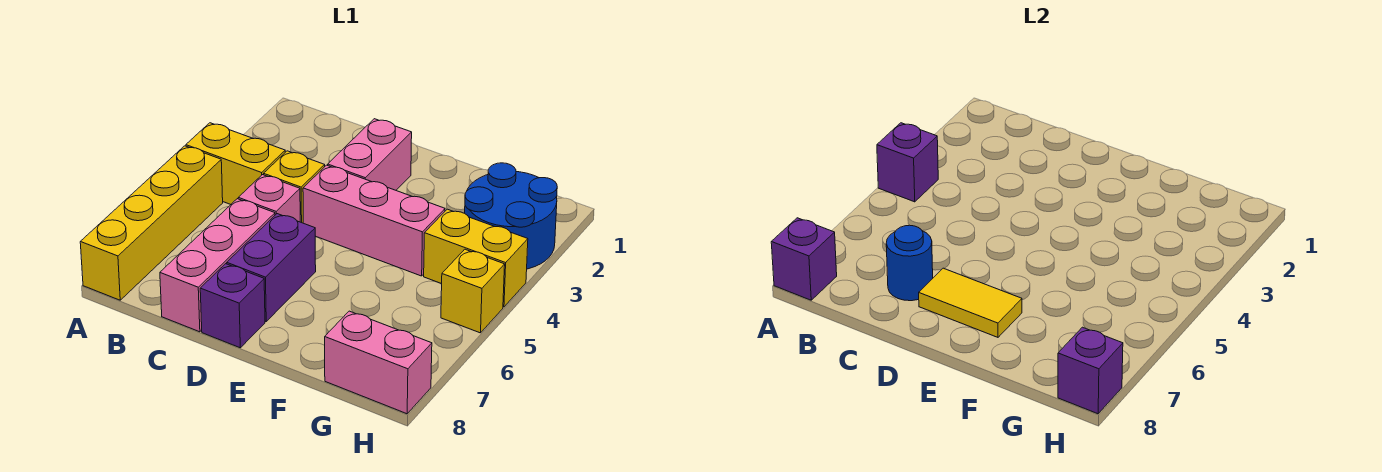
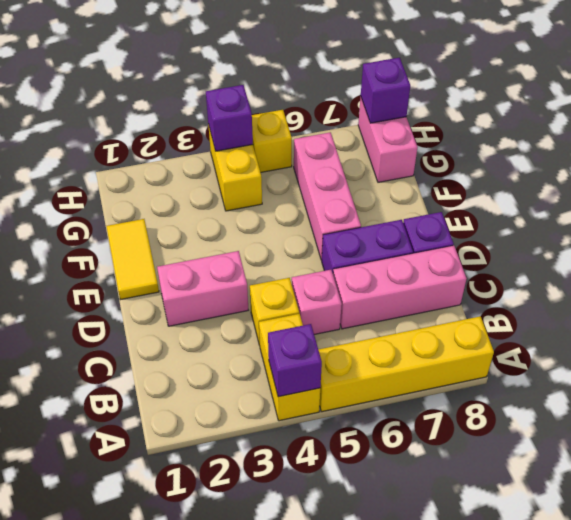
purple 1x1 brick [771,218,837,300] -> purple 1x1 brick moved to [206,85,253,151]
blue 1x1 round brick [886,225,933,301] -> none
pink 1x3 brick [303,165,445,276] -> pink 1x3 brick moved to [294,132,361,260]
yellow 1x2 tile [919,268,1022,337] -> yellow 1x2 tile moved to [106,219,159,300]
blue 2x2 round brick [465,163,557,269] -> none

